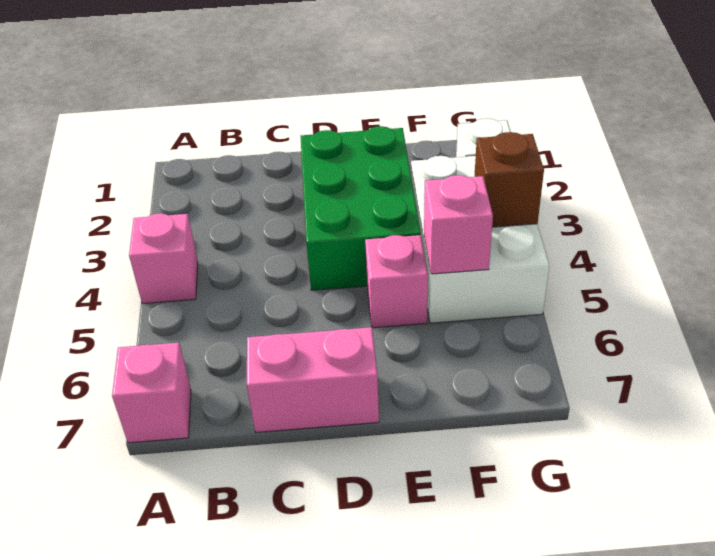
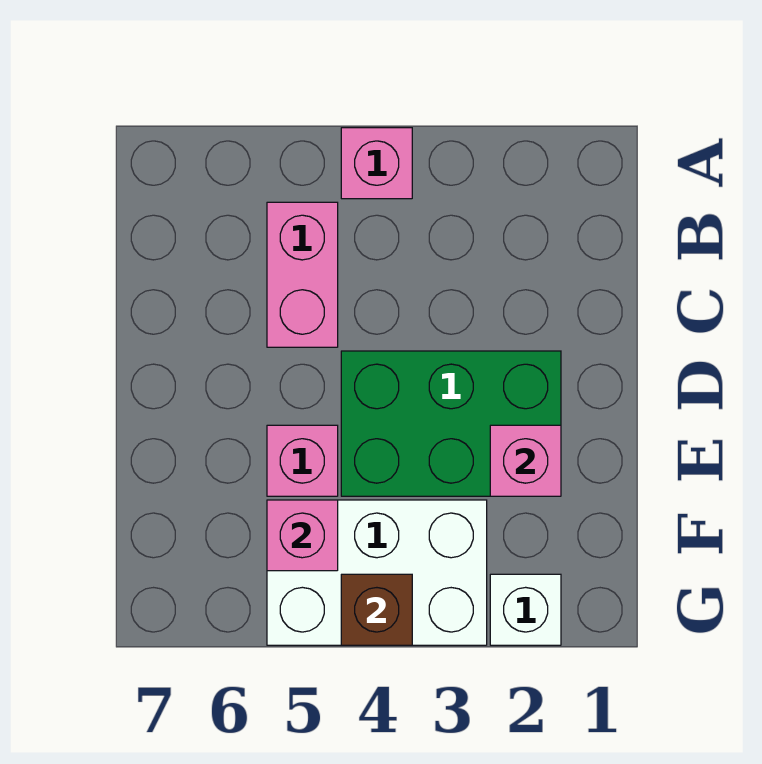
pink 1x1 brick [112,343,191,443] -> pink 1x1 brick moved to [490,425,561,496]
pink 1x2 brick [247,327,379,432] -> pink 1x2 brick moved to [267,202,338,347]

